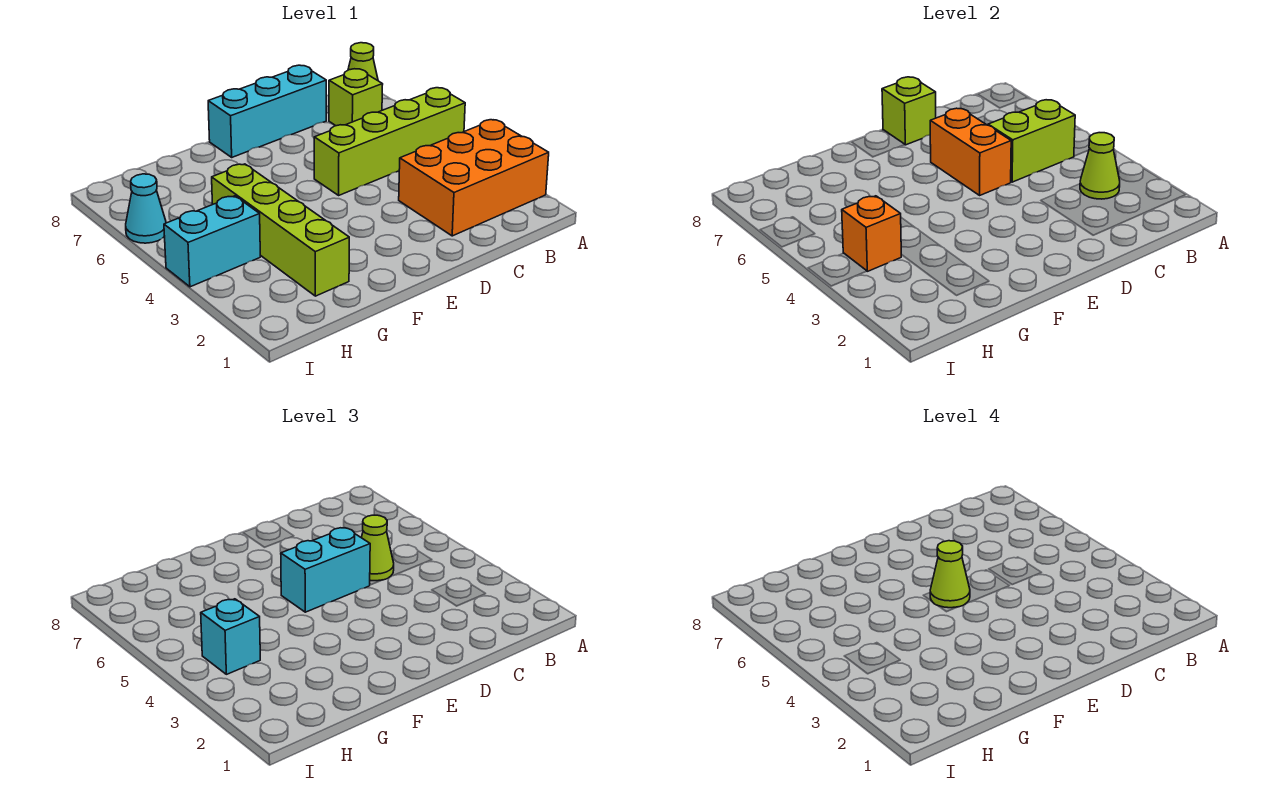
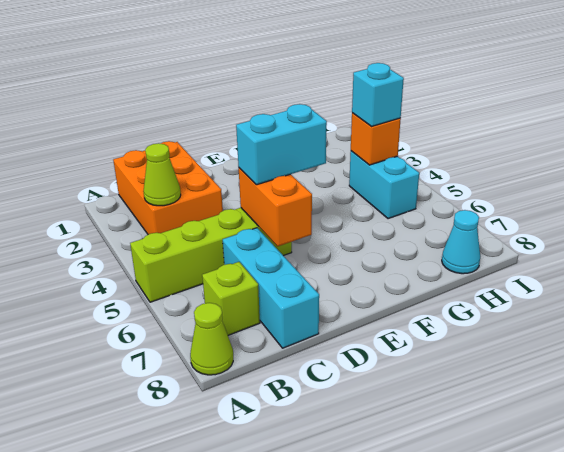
orange 2x3 brick [399,120,549,236] -> orange 2x3 brick turned to [113,141,223,235]
lime 1x2 brick [988,100,1075,182] -> none
lime 1x1 cone [361,515,394,581] -> none
cyan 1x3 brick [208,65,326,157] -> cyan 1x3 brick turned to [223,228,319,348]
lime 1x1 brick [882,77,936,145] -> none
lime 1x1 cone [930,541,970,608] -> none
lime 1x4 brick [212,164,349,296] -> none
cyan 1x2 brick [164,196,260,287] -> cyan 1x2 brick turned to [349,151,419,219]
cyan 1x1 cone [126,174,166,243] -> cyan 1x1 cone moved to [442,210,480,274]

